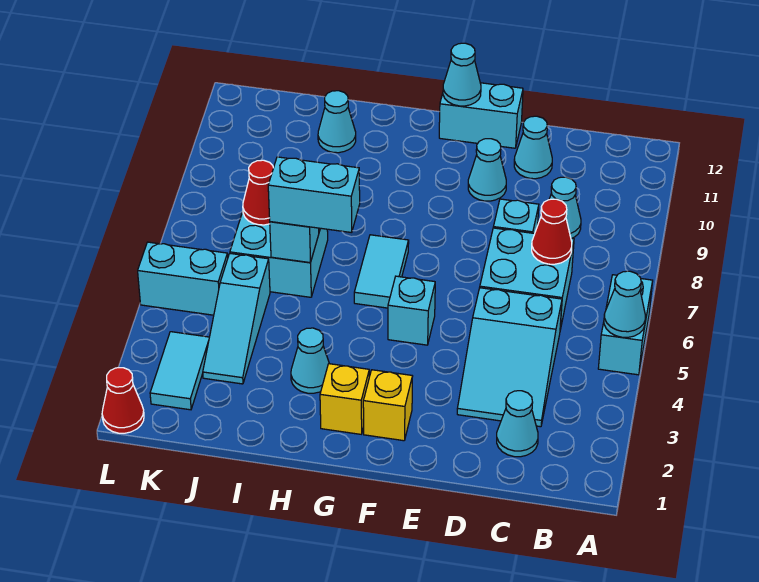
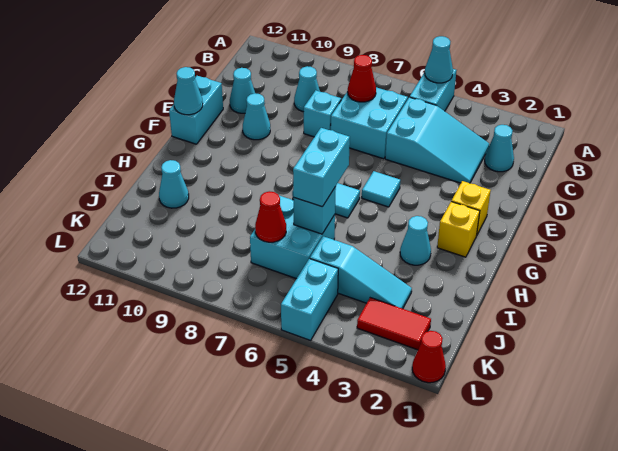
cyan 1x2 brick [598,275,653,375] -> cyan 1x2 brick turned to [410,69,456,111]
cyan 1x1 brick [388,276,435,345] -> cyan 1x1 tile [362,171,400,207]
cyan 1x2 tile [150,332,209,410] -> red 1x2 tile [357,298,431,350]

